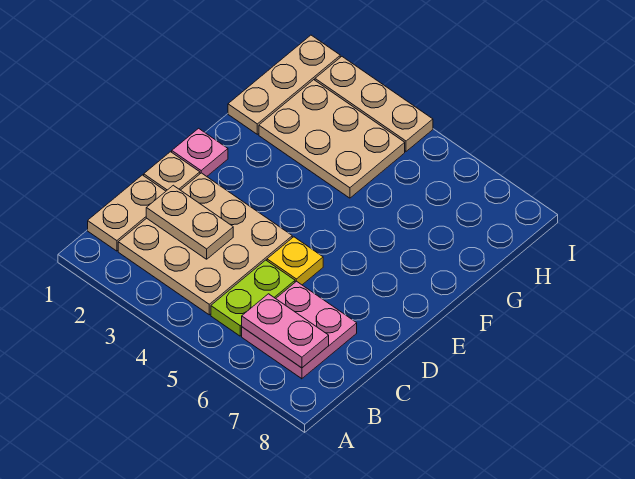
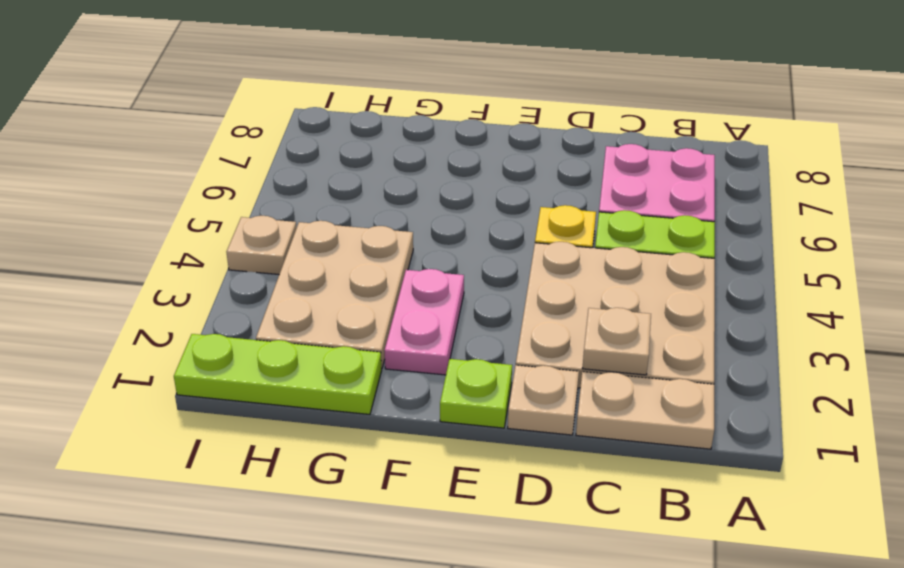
pink 1x2 plate [242,294,329,368] -> pink 1x2 plate moved to [385,269,464,375]
tan 1x2 plate [146,185,233,259] -> tan 1x1 plate [582,308,651,375]
pink 1x1 plate [172,128,228,176] -> lime 1x1 plate [440,359,512,428]
tan 1x3 plate [228,35,340,134] -> lime 1x3 plate [174,334,382,414]
tan 1x3 plate [315,57,433,151] -> tan 1x1 plate [227,216,296,274]

